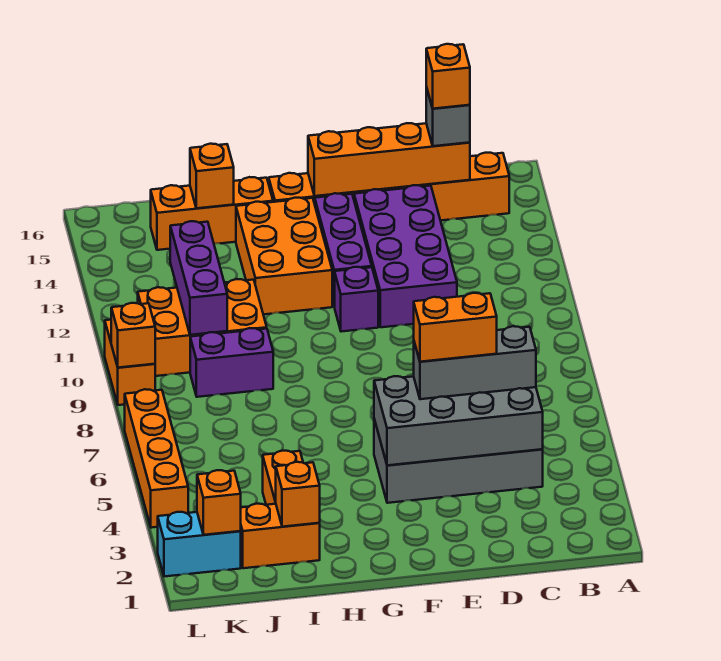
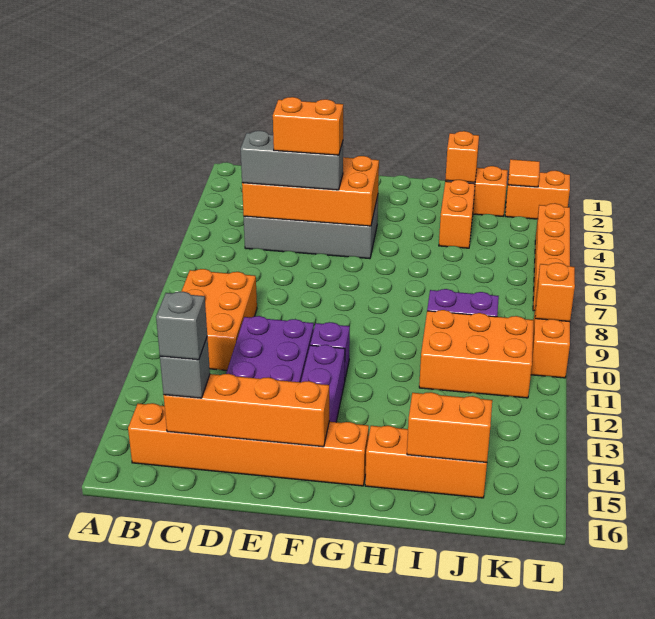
grey 2x4 brick [374,376,543,465] -> orange 2x4 brick [242,156,379,226]
orange 1x1 brick [426,44,470,109] -> grey 1x1 brick [156,292,207,360]
orange 2x3 brick [236,198,332,314] -> orange 2x3 brick moved to [181,269,257,370]
orange 1x1 brick [190,144,234,208] -> orange 1x2 brick [407,392,492,462]
purple 1x3 brick [170,221,227,335] -> none
cyan 1x2 brick [158,512,241,577] -> orange 1x2 brick [505,171,570,219]
orange 1x1 brick [197,470,241,535] -> orange 1x1 tile [508,159,540,187]

